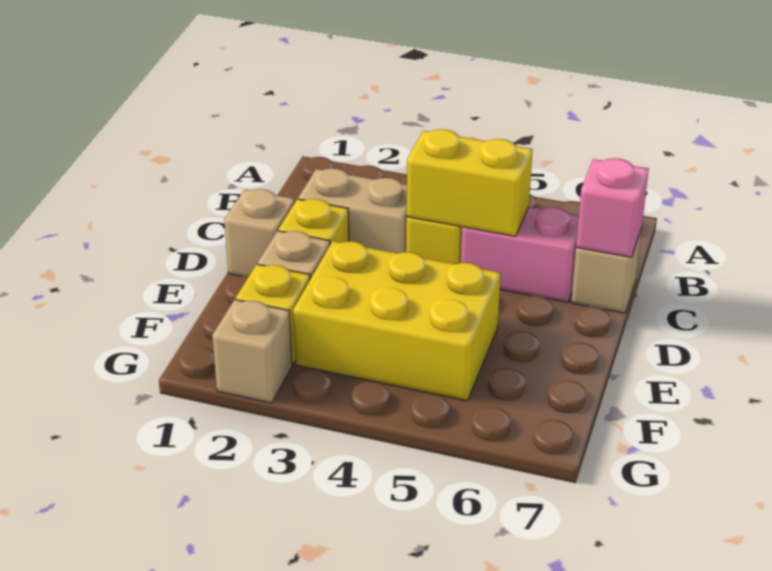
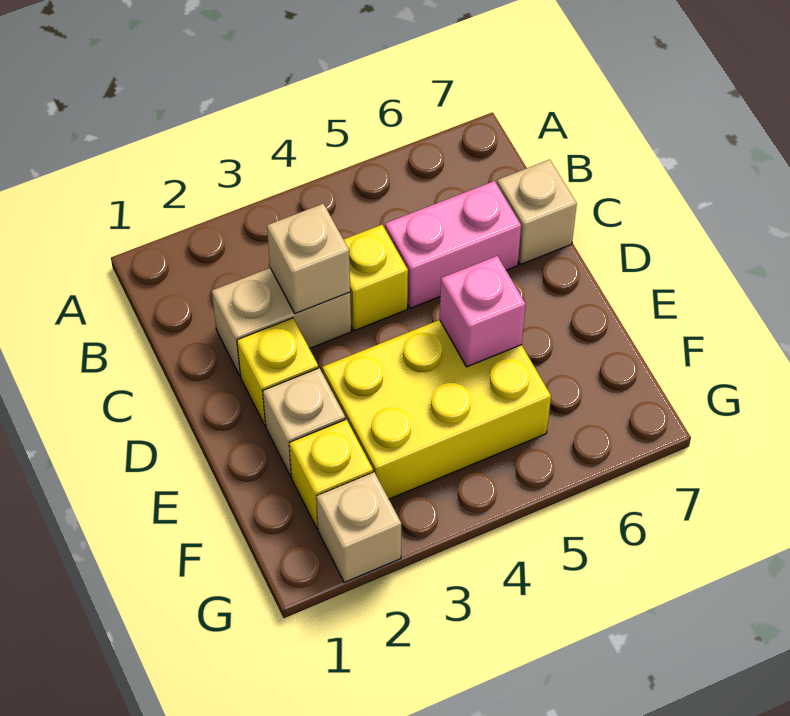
yellow 1x2 brick [407,129,533,236] -> none
pink 1x1 brick [576,158,649,257] -> pink 1x1 brick moved to [440,256,526,367]
tan 1x1 brick [224,189,295,277] -> tan 1x1 brick moved to [267,204,350,314]

